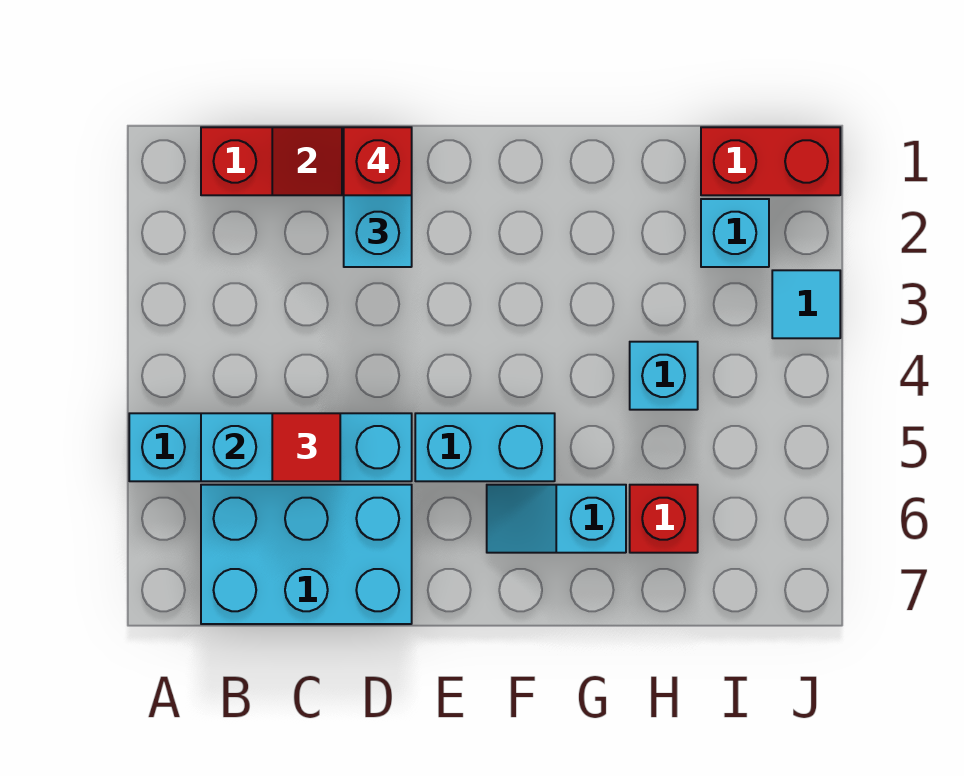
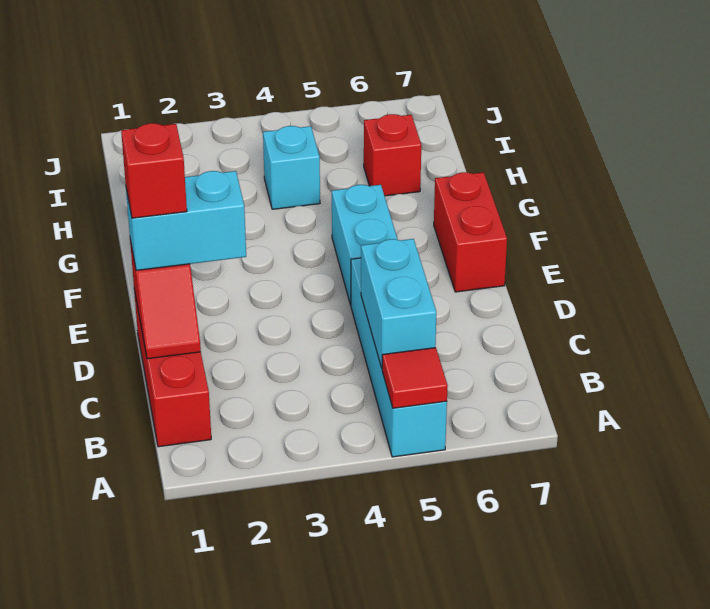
cyan 2x3 brick [201,485,412,624] -> none
red 1x1 tile [272,413,340,481] -> red 1x1 tile moved to [382,348,448,408]
cyan 1x2 slope [487,485,626,553] -> none
red 1x2 brick [701,127,840,195] -> red 1x2 brick moved to [434,172,507,292]
cyan 1x1 brick [701,199,769,267] -> none
cyan 1x1 tile [772,270,840,338] -> none

